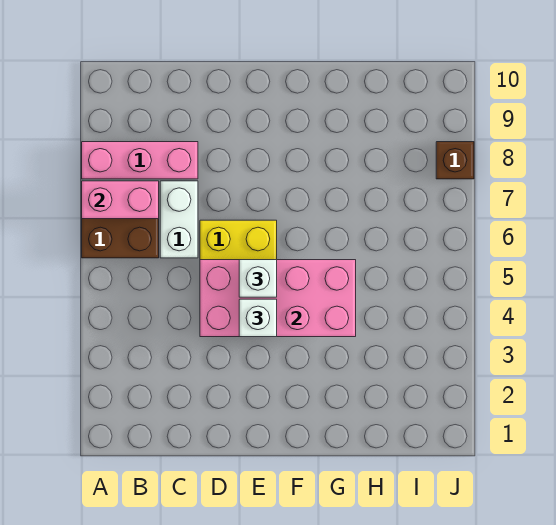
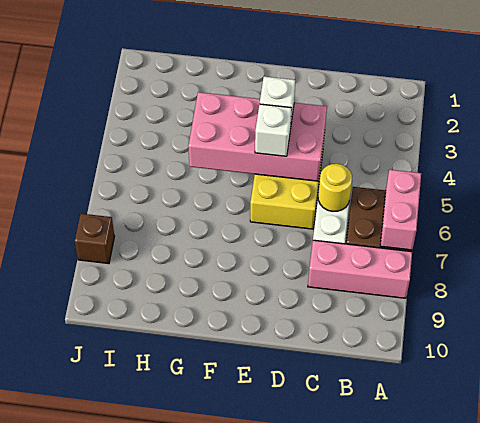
pink 1x2 brick [82,181,159,219] -> pink 1x2 brick turned to [380,170,421,250]
none -> yellow 1x1 round brick [318,164,352,211]

